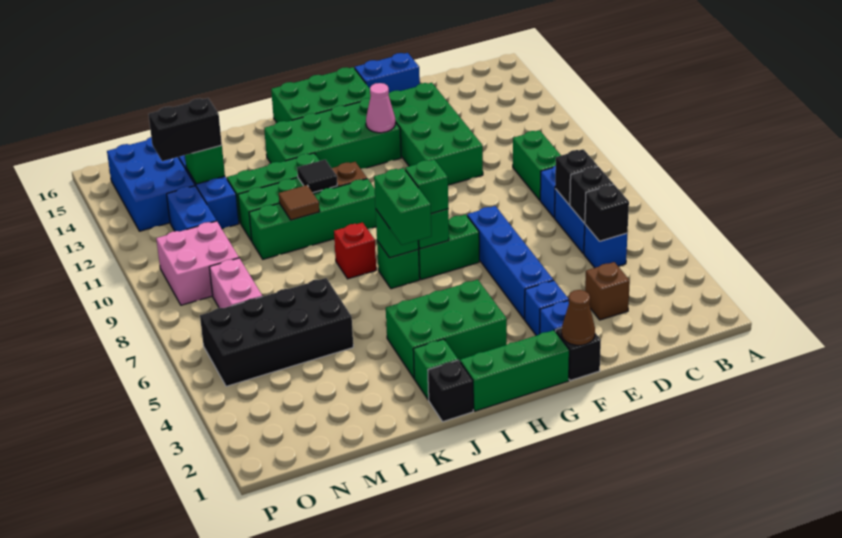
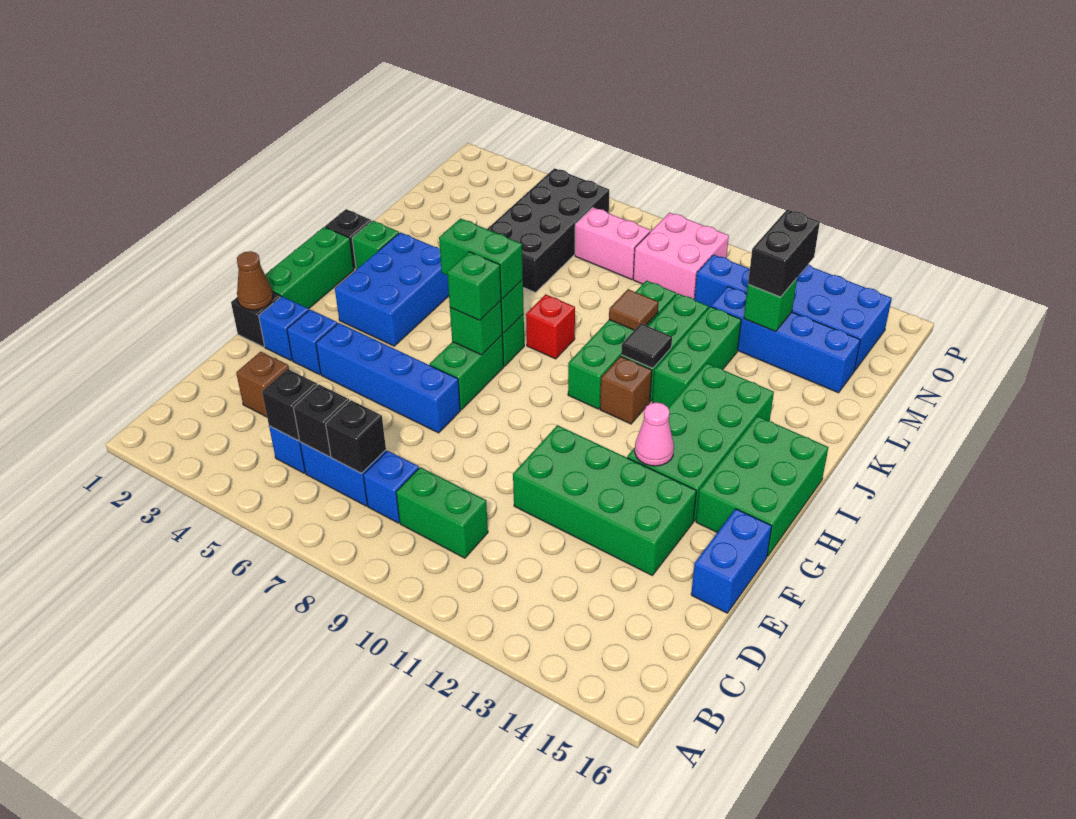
green 2x3 brick [386,280,507,378] -> blue 2x3 brick [335,232,449,346]

